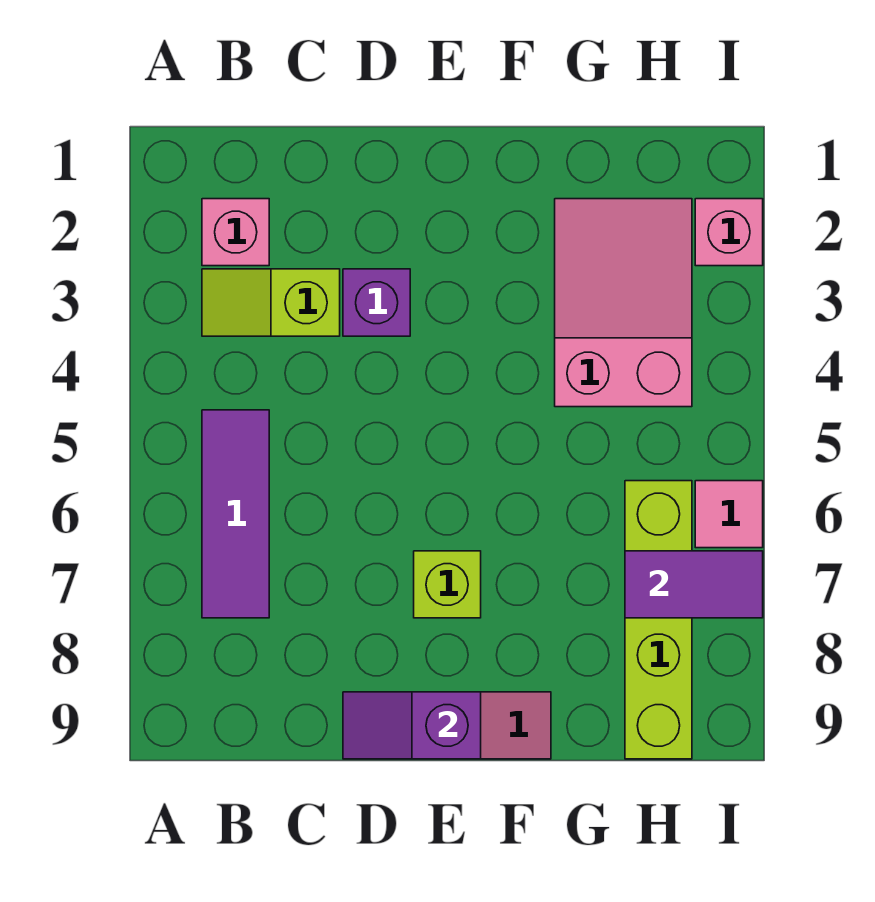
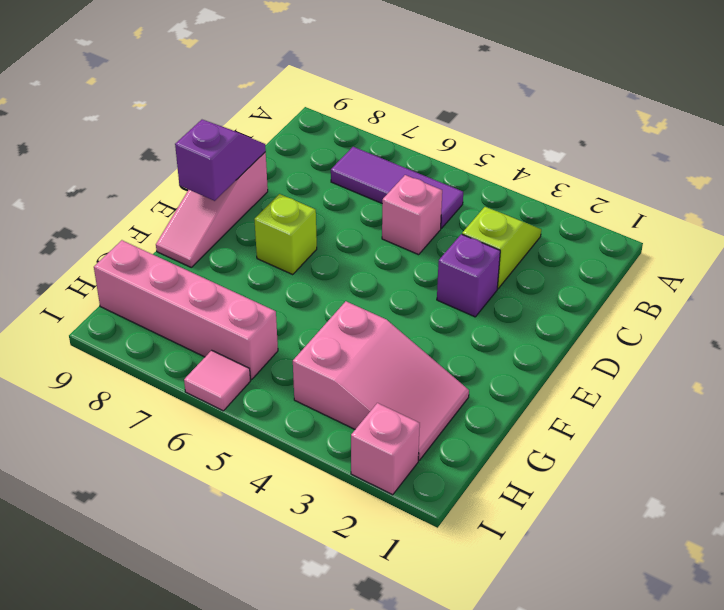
pink 1x1 brick [202,199,269,266] -> pink 1x1 brick moved to [382,175,442,255]
lime 1x4 brick [625,481,692,759] -> pink 1x4 brick [94,240,278,380]
purple 1x2 tile [625,551,763,618] -> none

